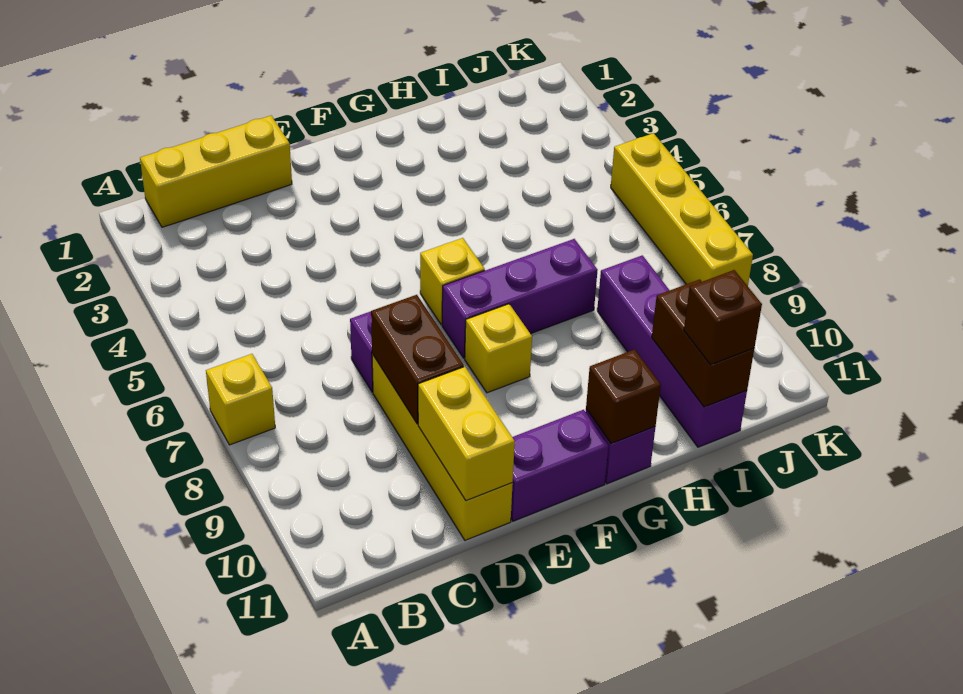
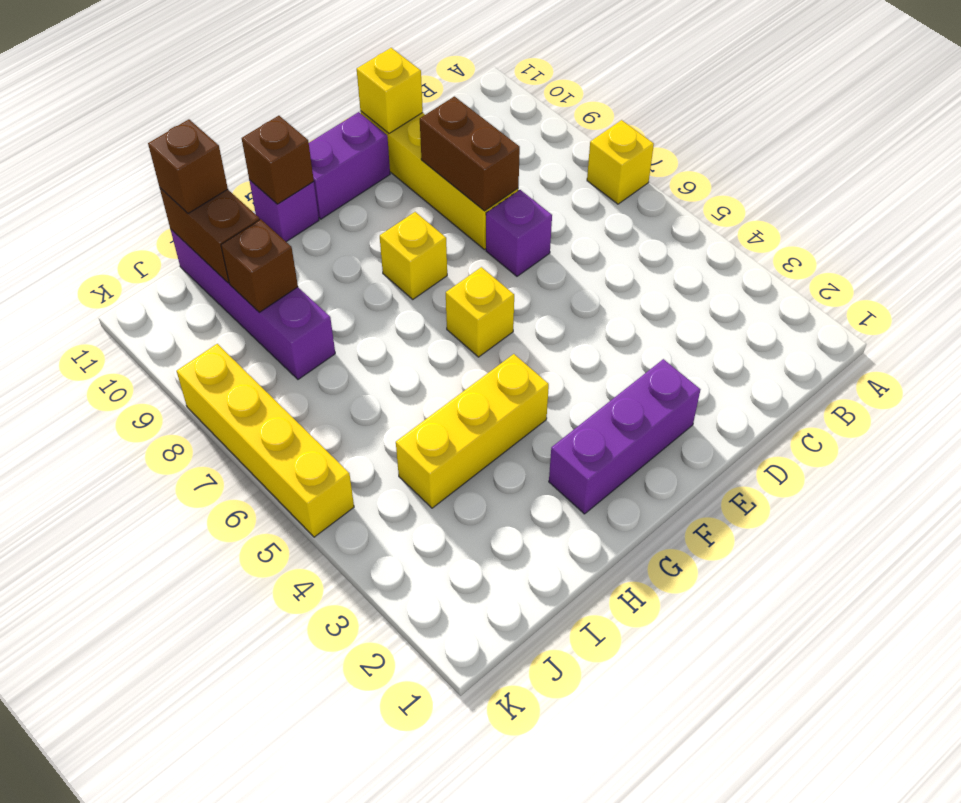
yellow 1x3 brick [140,116,292,227] -> yellow 1x3 brick moved to [396,354,549,508]
yellow 1x2 brick [418,367,515,501] -> yellow 1x1 brick [357,48,423,133]
purple 1x3 brick [442,239,598,358] -> purple 1x3 brick moved to [549,359,700,514]
none -> brown 1x1 brick [221,219,298,312]

